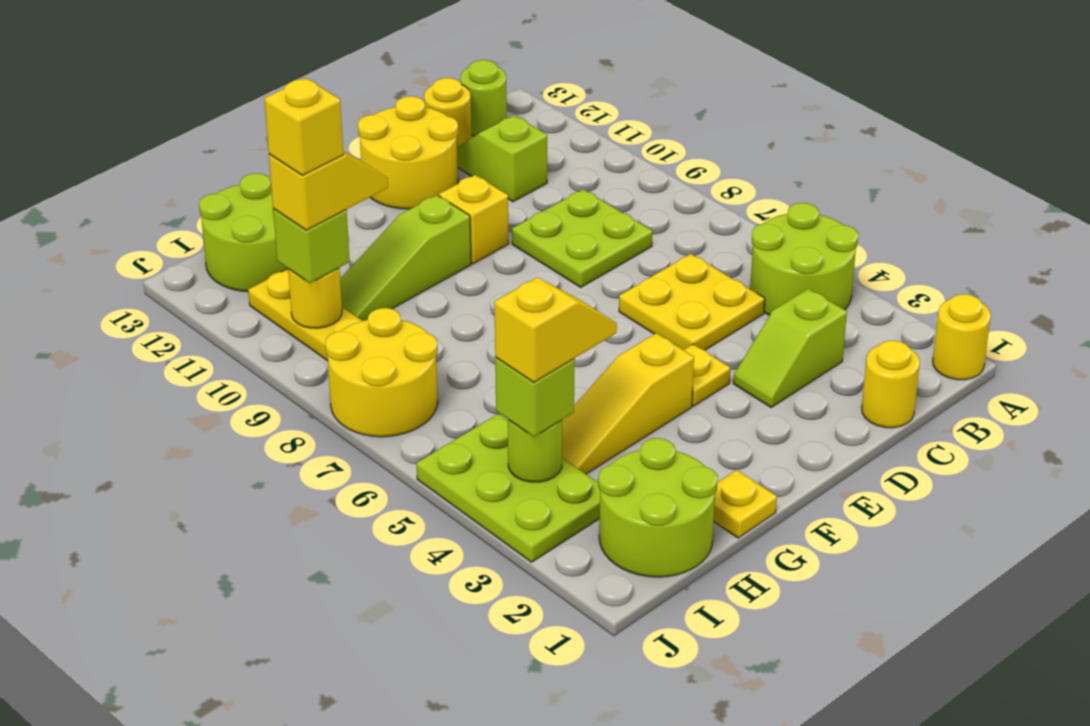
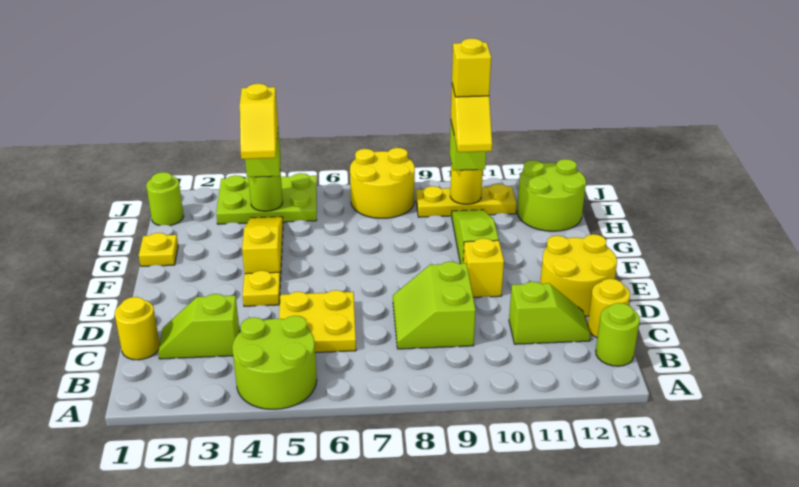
yellow 1x1 round brick [933,294,991,380] -> none
lime 1x2 slope [733,289,847,407] -> lime 1x2 slope turned to [158,294,240,359]
lime 2x2 plate [512,189,652,287] -> lime 2x2 slope [393,262,476,349]
lime 2x2 round brick [598,438,718,577] -> lime 1x1 round brick [146,172,184,226]

